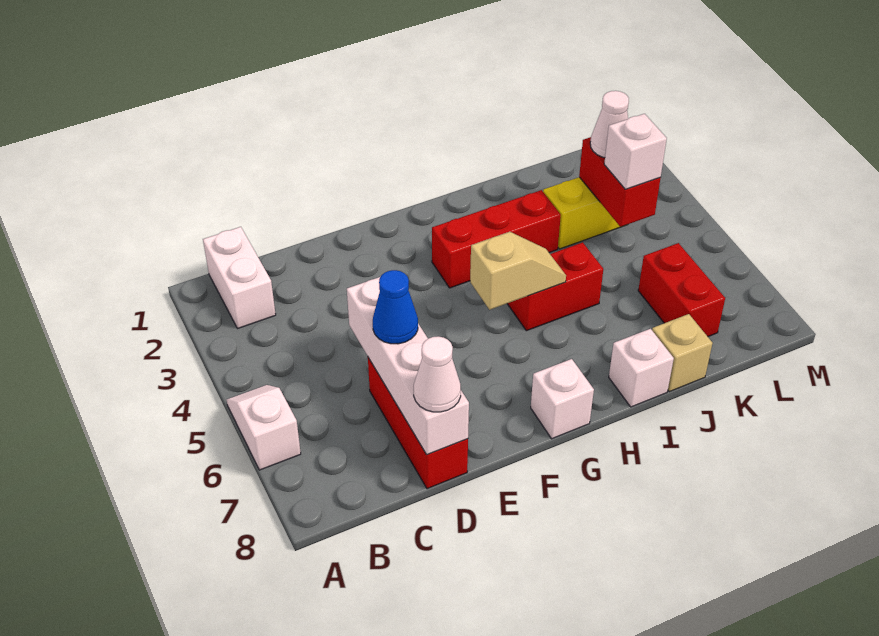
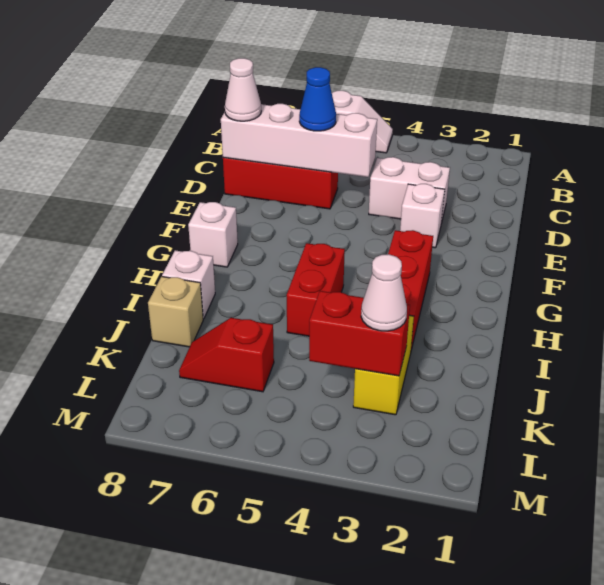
white 1x2 brick [203,227,276,328] -> white 1x2 brick moved to [369,157,450,223]
tan 1x2 slope [470,232,566,310] -> none
white 1x1 brick [604,114,667,189] -> white 1x1 brick moved to [400,184,445,248]
red 1x2 brick [638,243,725,336] -> red 1x2 slope [179,318,274,392]

